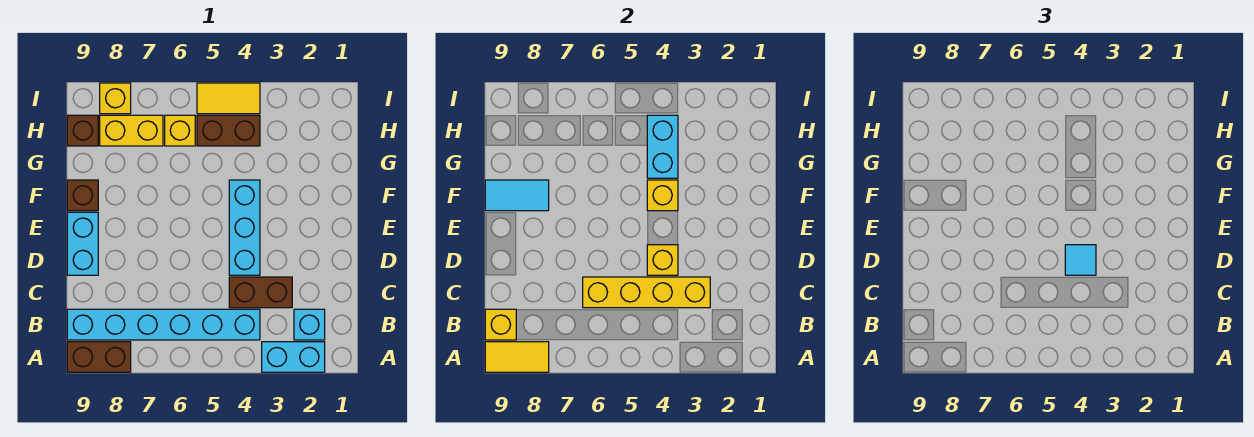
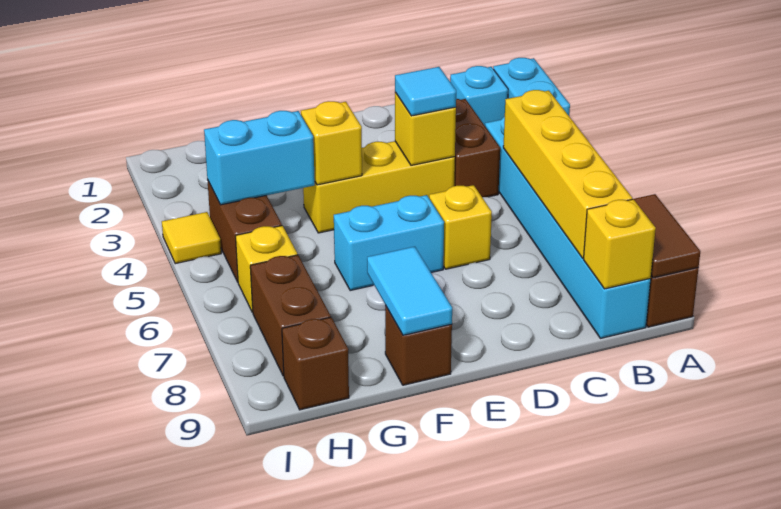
yellow 1x2 tile [485,342,549,372] -> brown 1x2 tile [634,194,700,278]
yellow 1x4 brick [583,277,710,308] -> yellow 1x4 brick moved to [503,90,632,258]
cyan 1x3 brick [229,180,260,275] -> yellow 1x3 brick [303,141,455,233]
cyan 1x2 brick [67,212,98,275] -> cyan 1x2 brick moved to [334,195,444,291]
yellow 1x2 brick [100,115,163,146] -> brown 1x2 brick [250,255,331,376]
yellow 1x2 tile [197,83,260,114] -> yellow 1x1 tile [162,212,221,264]
yellow 1x1 brick [100,83,131,114] -> yellow 1x1 brick moved to [429,185,492,269]

